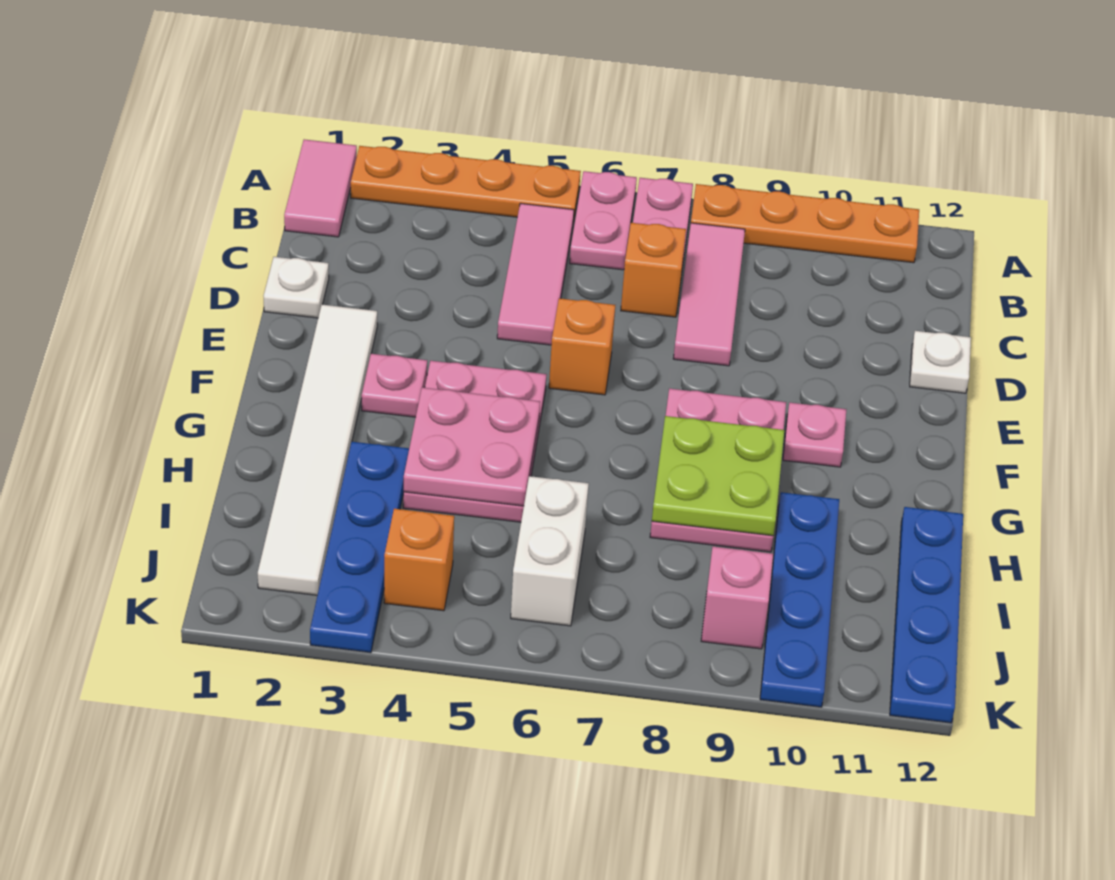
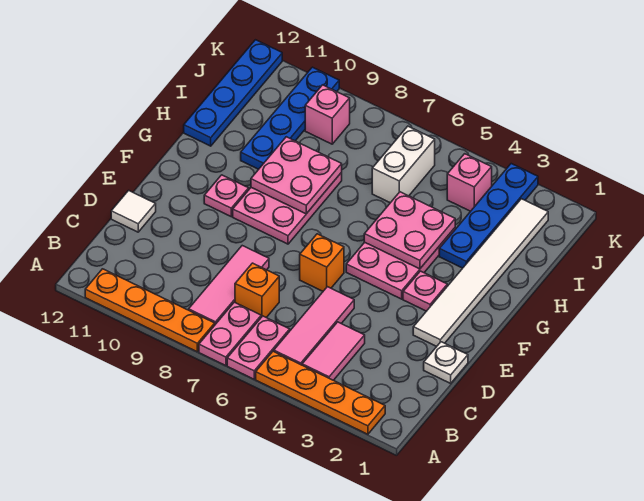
pink 1x2 tile [284,139,357,237] -> pink 1x2 tile moved to [302,322,365,380]
white 1x1 plate [910,331,971,393] -> white 1x1 tile [111,191,156,232]
lime 2x2 plate [652,416,784,536] -> pink 2x2 plate [251,137,342,214]
orange 1x1 brick [384,509,454,611] -> pink 1x1 brick [447,154,492,211]

